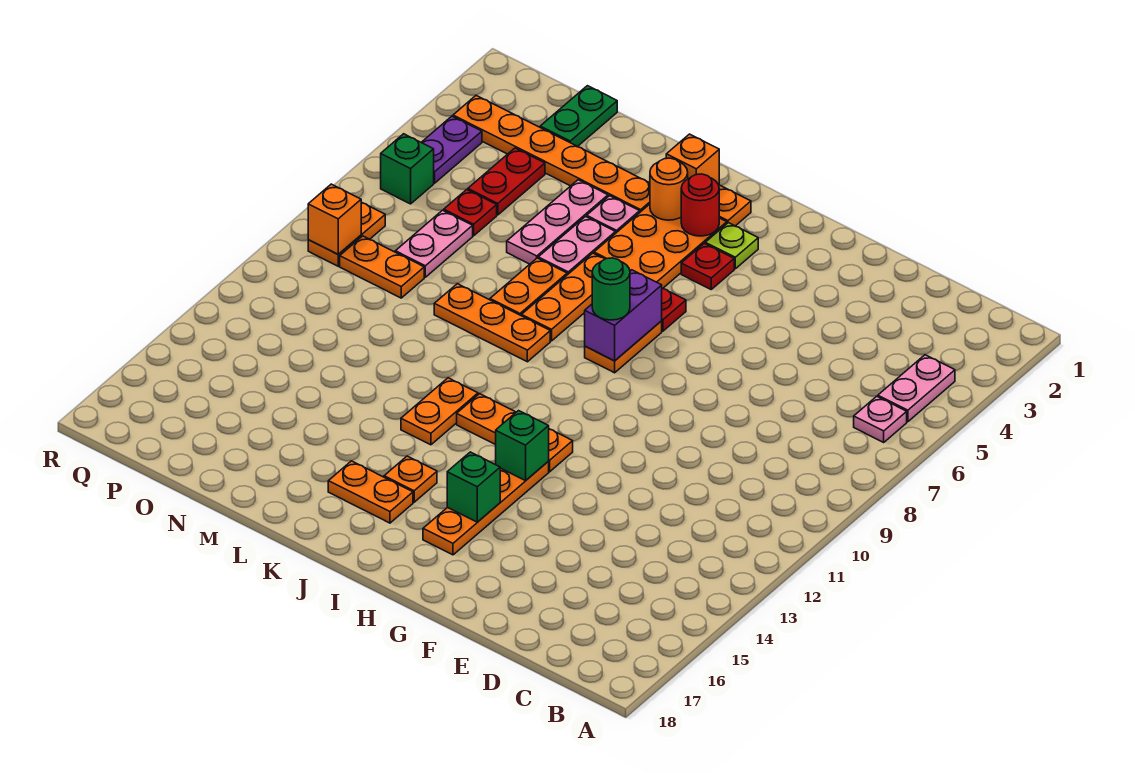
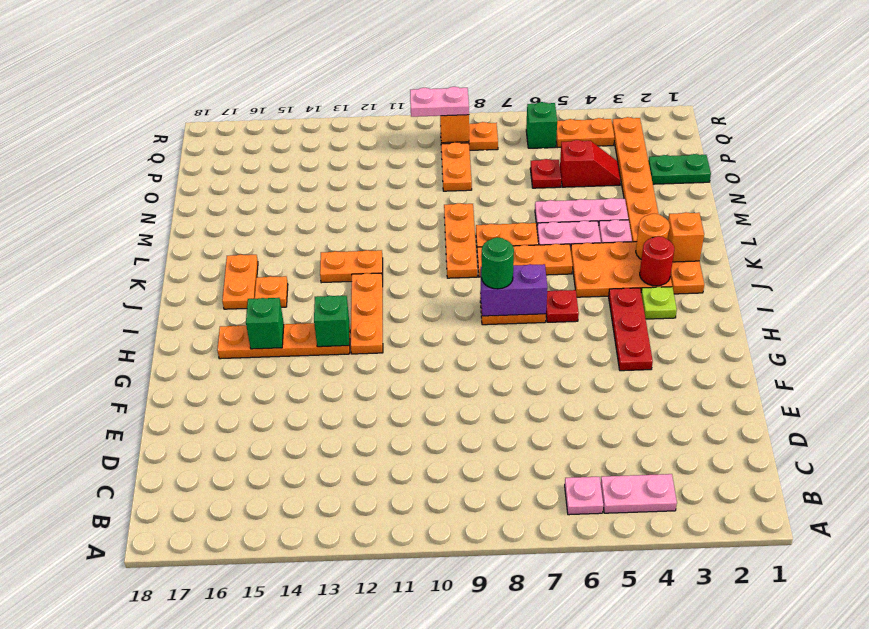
red 1x1 plate [681,243,734,289] -> red 1x3 plate [609,288,653,371]
red 1x2 plate [468,148,545,215] -> red 1x2 slope [560,140,621,187]
pink 1x2 plate [395,210,473,277] -> pink 1x2 plate moved to [410,87,469,117]
purple 1x2 plate [421,116,482,183] -> orange 1x2 plate [556,118,614,148]

